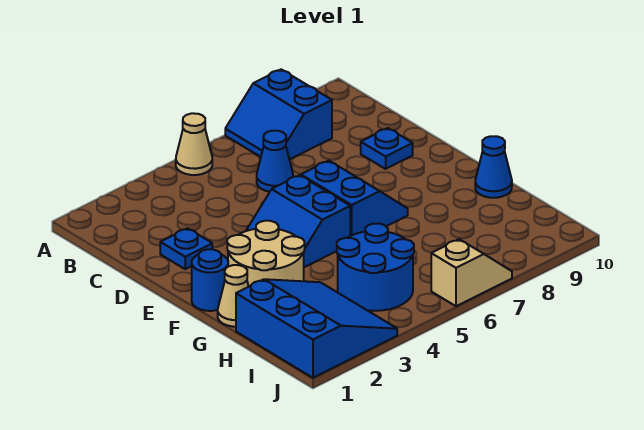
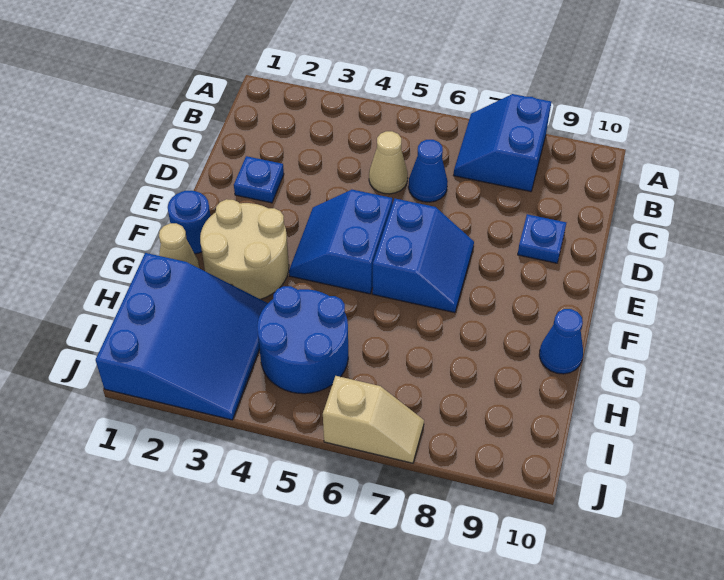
tan 1x1 cone [176,113,212,175] -> tan 1x1 cone moved to [369,131,408,194]

